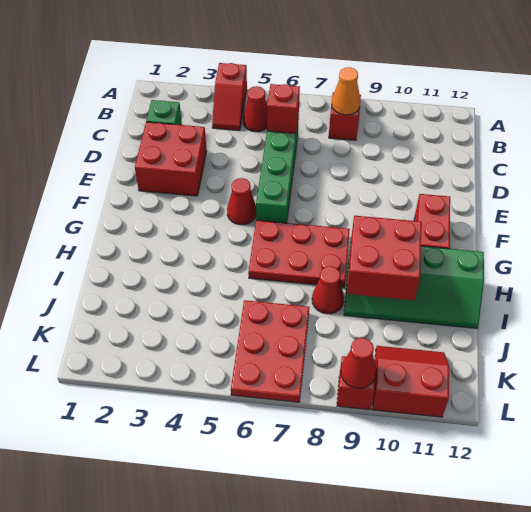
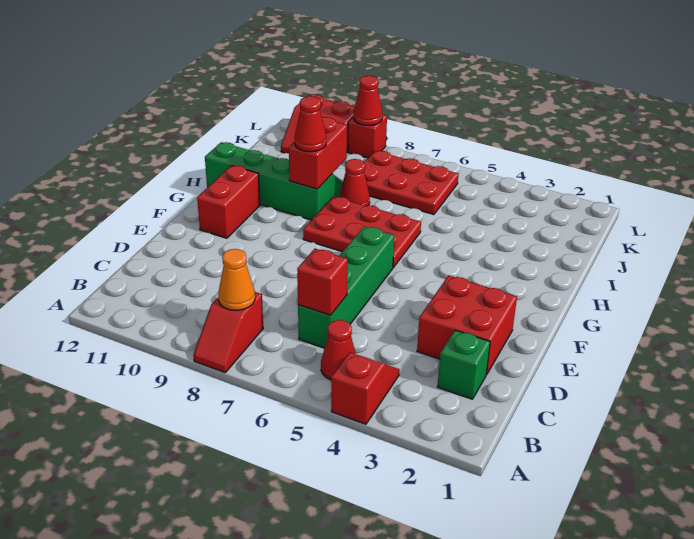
red 1x1 cone [227,178,256,225] -> red 1x1 cone moved to [295,96,326,152]
red 2x2 brick [347,216,422,300] -> red 1x2 brick [289,117,347,189]
red 2x3 plate [231,300,309,402] -> red 2x3 plate turned to [364,151,459,215]

